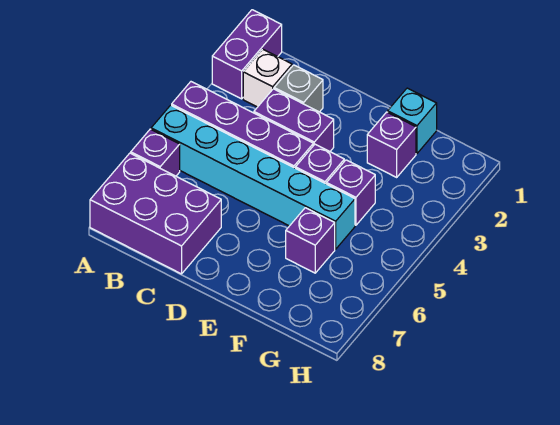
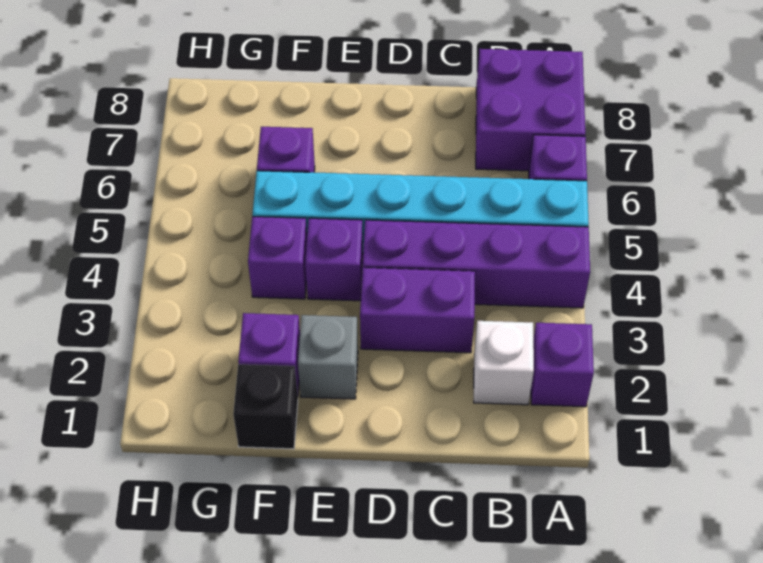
purple 1x2 brick [212,10,282,99] -> purple 1x1 brick [531,323,594,407]
purple 2x3 brick [90,153,221,274] -> purple 2x2 brick [476,49,585,171]
grey 1x1 brick [274,65,323,112] -> grey 1x1 brick moved to [298,315,358,399]
cyan 1x1 brick [388,88,437,153] -> black 1x1 brick [233,364,298,449]

